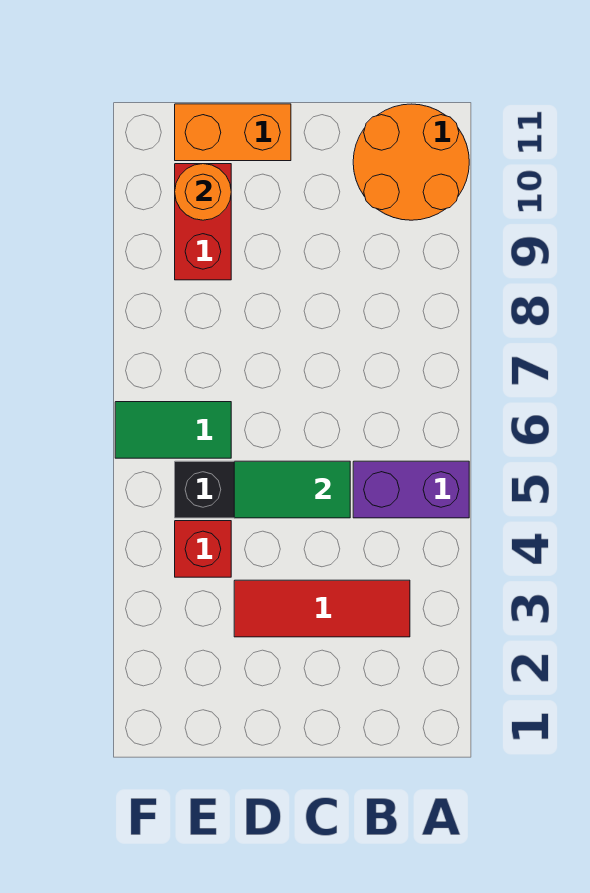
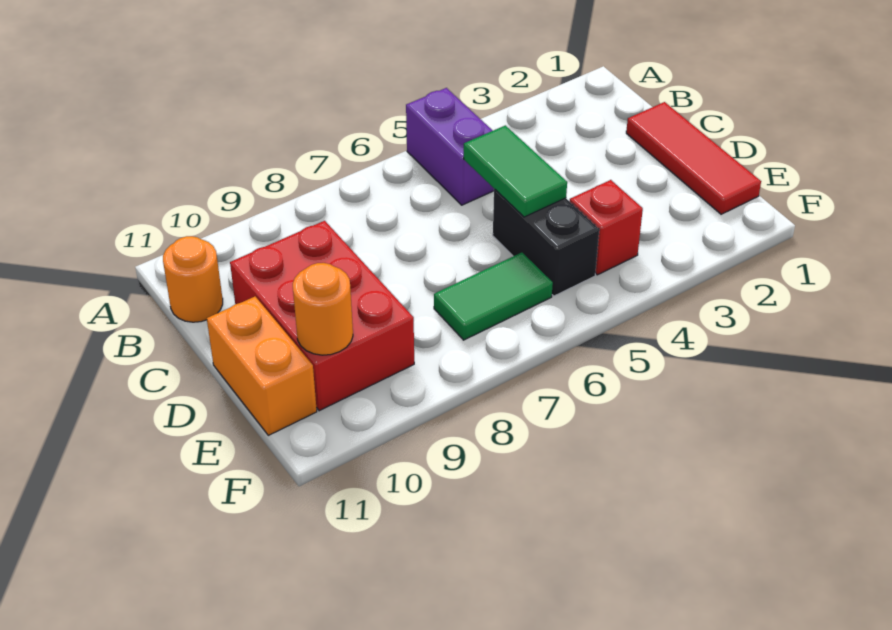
orange 2x2 round brick [353,104,469,220] -> orange 1x1 round brick [163,236,223,322]
red 1x3 tile [234,580,410,637] -> red 1x3 tile moved to [626,102,761,214]
green 1x2 tile [115,402,231,458] -> green 1x2 tile turned to [434,253,553,340]
red 1x2 brick [175,164,231,280] -> red 2x3 brick [230,221,414,411]

